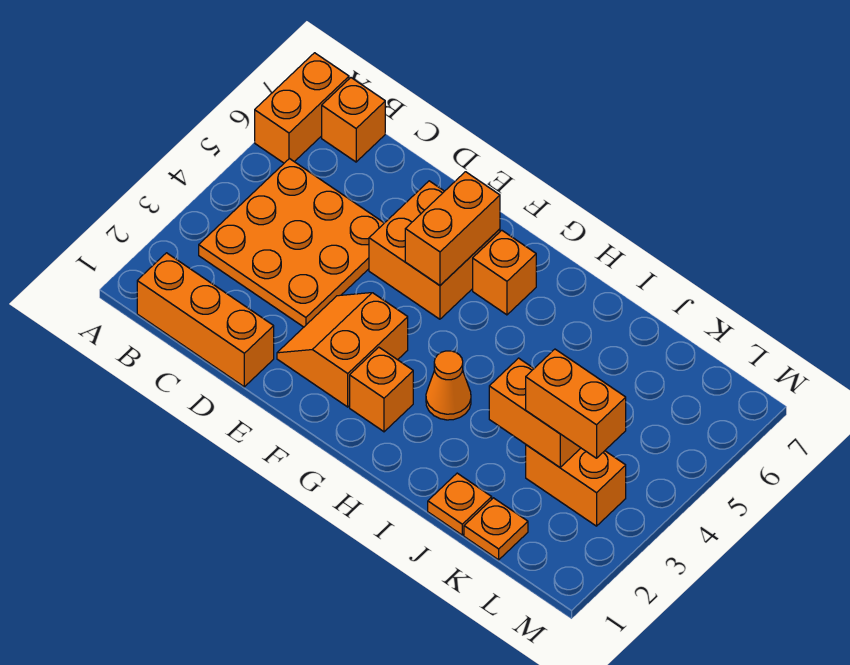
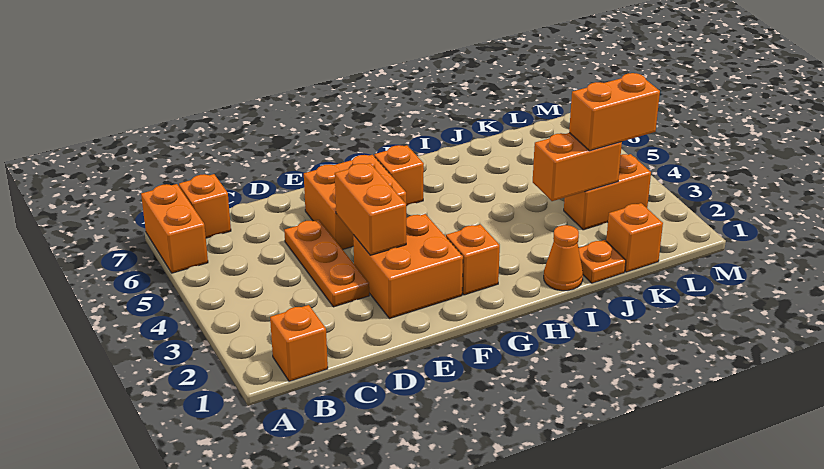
orange 1x3 brick [137,253,274,387] -> orange 1x1 brick [270,305,328,381]
orange 3x3 plate [199,159,384,327] -> orange 1x3 plate [284,220,369,307]
orange 2x2 slope [277,293,408,407] -> orange 2x2 brick [353,214,463,319]
orange 1x2 brick [405,172,500,285] -> orange 1x2 brick moved to [335,163,406,255]
orange 1x1 cone [426,351,471,420] -> orange 1x1 cone moved to [544,225,583,291]
orange 1x1 plate [464,498,528,560] -> orange 1x1 brick [606,203,663,272]

